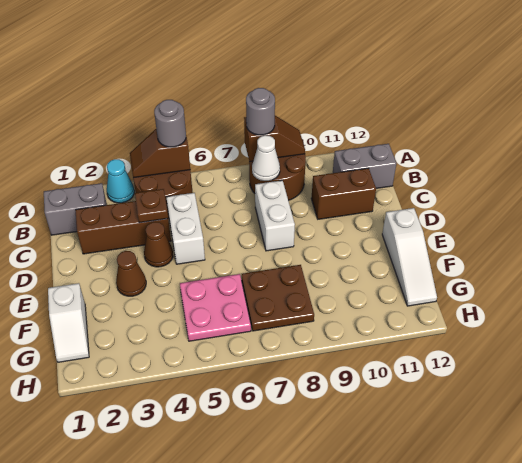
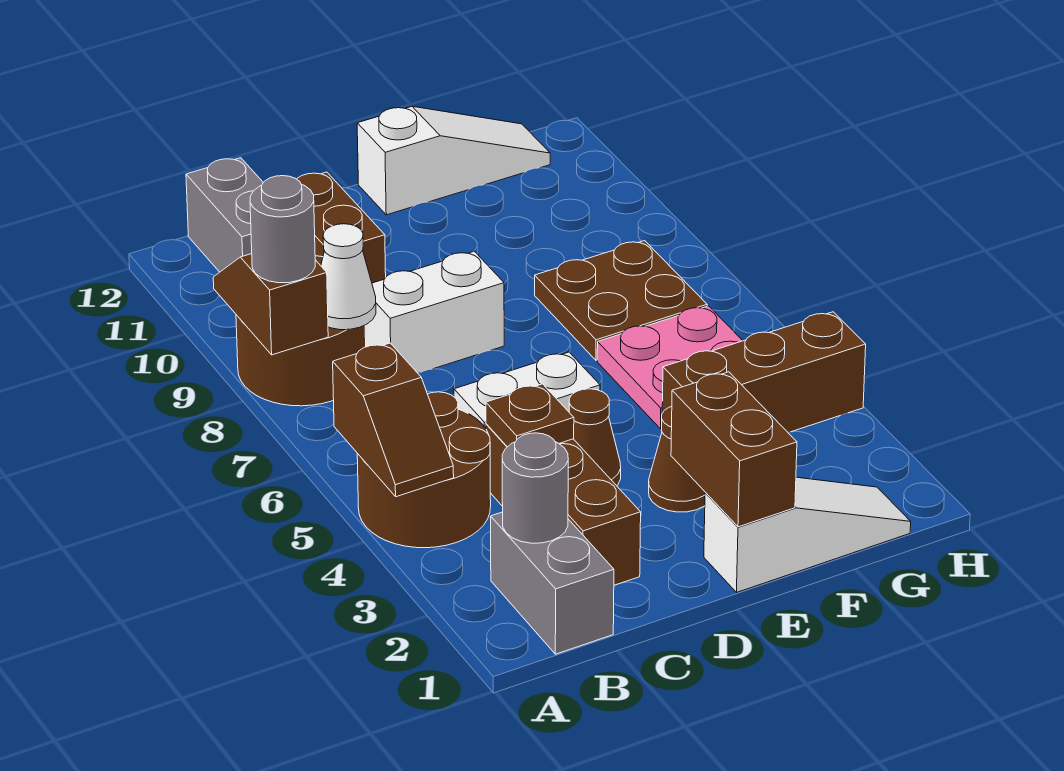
cyan 1x1 cone [107,159,134,203] -> none
grey 1x1 round brick [154,100,186,147] -> grey 1x1 round brick moved to [502,433,568,543]
none -> brown 1x2 brick [671,372,797,527]
white 1x2 slope [48,283,89,362] -> white 1x3 slope [704,477,911,593]
none -> brown 1x3 brick [662,312,866,433]

